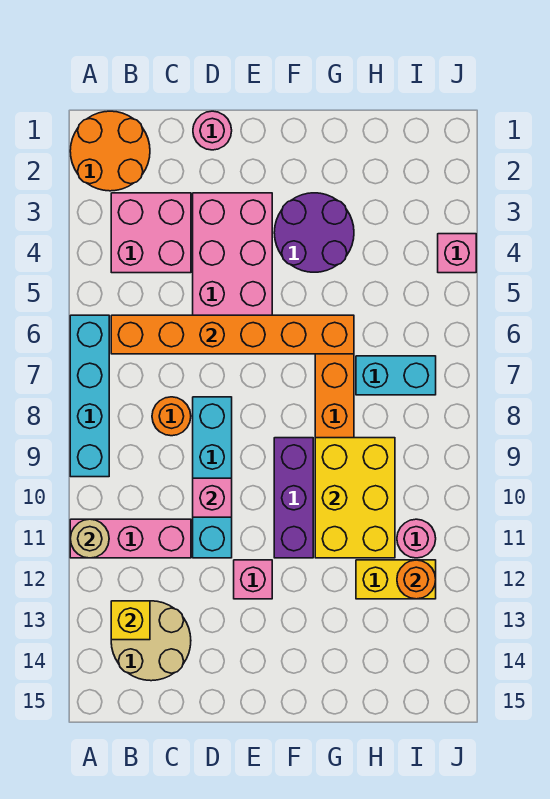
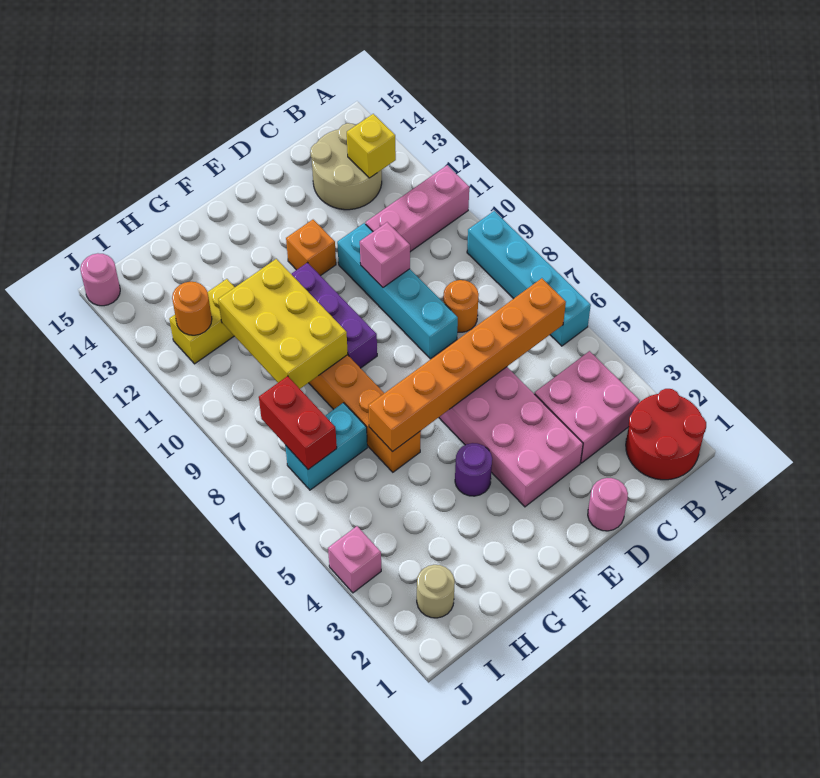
orange 2x2 round brick [70,111,150,191] -> red 2x2 round brick [626,389,706,480]
tan 1x1 round brick [70,519,109,558] -> tan 1x1 round brick moved to [417,565,455,618]
pink 1x1 brick [234,560,272,599] -> orange 1x1 brick [286,220,336,276]
purple 2x2 round brick [274,193,354,272] -> purple 1x1 round brick [455,443,492,496]
none -> red 1x2 brick [259,376,337,470]
pink 1x1 round brick [397,519,436,558] -> pink 1x1 round brick moved to [80,253,120,306]

